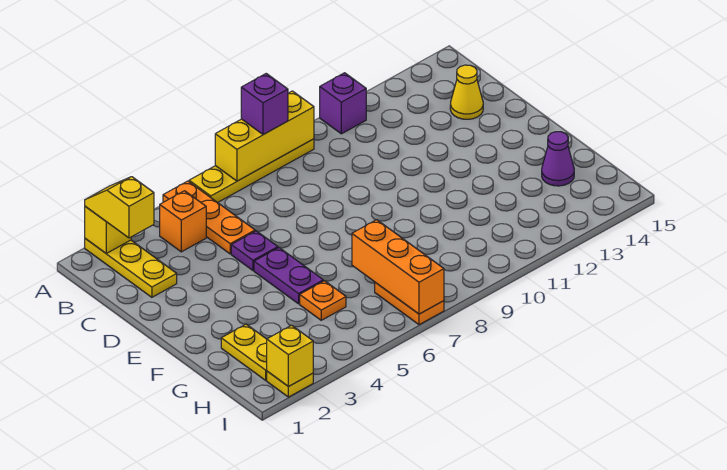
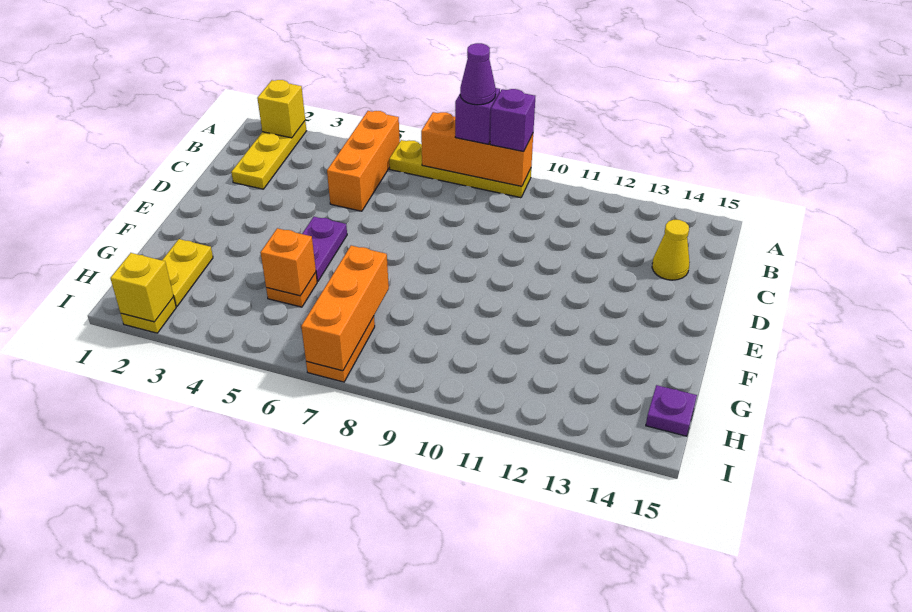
yellow 1x2 slope [85,177,154,238] -> none
orange 1x3 plate [163,181,255,254] -> orange 1x3 brick [327,111,400,211]
yellow 1x3 brick [215,91,314,181] -> orange 1x3 brick [421,112,533,186]
purple 1x1 brick [320,73,366,134] -> purple 1x1 brick moved to [490,89,535,152]
orange 1x1 brick [160,191,206,252] -> orange 1x1 brick moved to [261,228,316,296]
purple 1x1 plate [231,231,278,270] -> purple 1x1 plate moved to [646,385,697,436]
purple 1x1 cone [542,132,574,186] -> purple 1x1 cone moved to [460,43,496,105]

